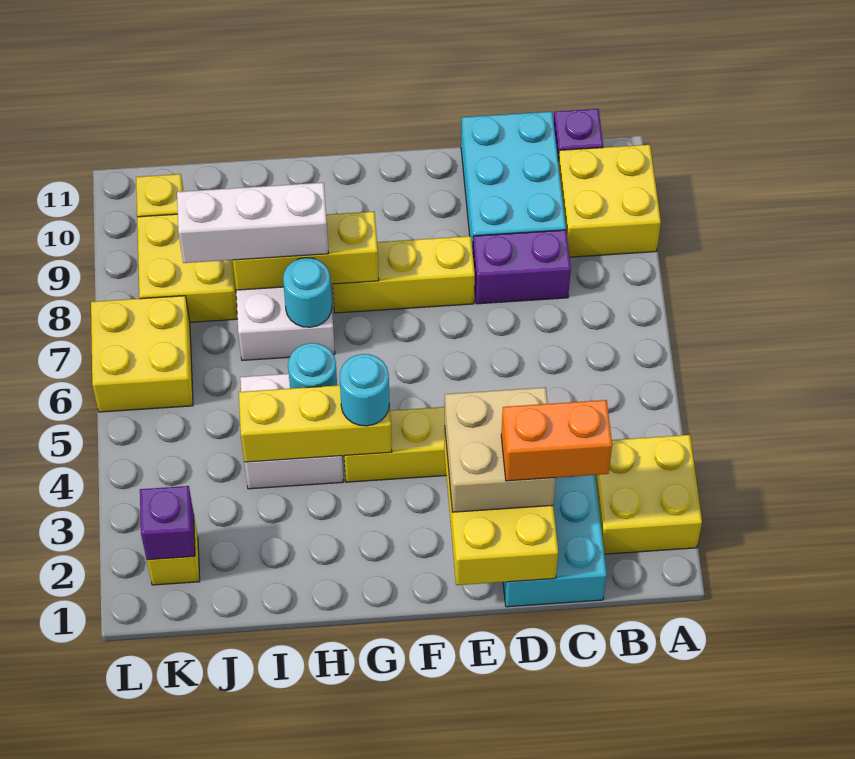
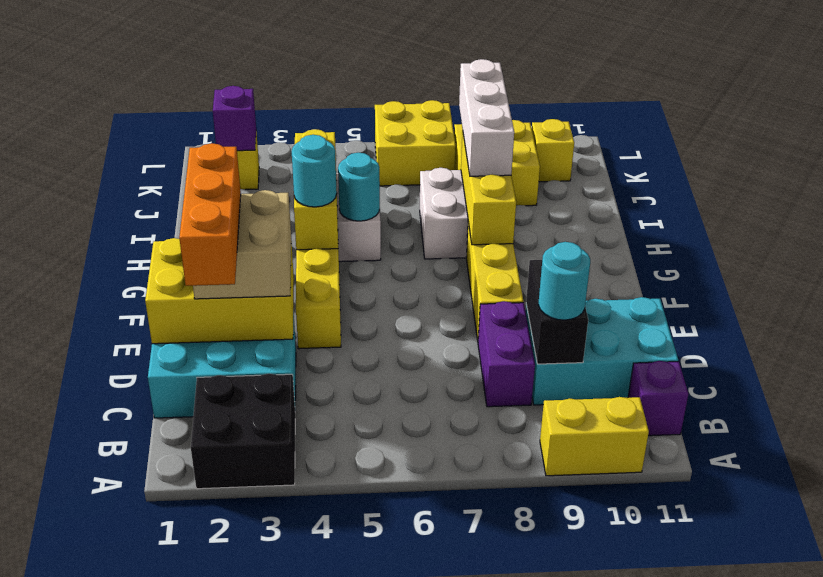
yellow 2x2 brick [595,435,702,554] -> black 2x2 brick [191,374,295,489]
yellow 2x2 brick [558,145,661,257] -> yellow 1x2 brick [540,397,649,476]
orange 1x2 brick [501,400,612,481] -> orange 1x3 brick [179,143,241,286]
none -> black 1x2 brick [526,260,588,364]
cyan 1x1 round brick [283,258,332,327] -> cyan 1x1 round brick moved to [538,242,590,320]

